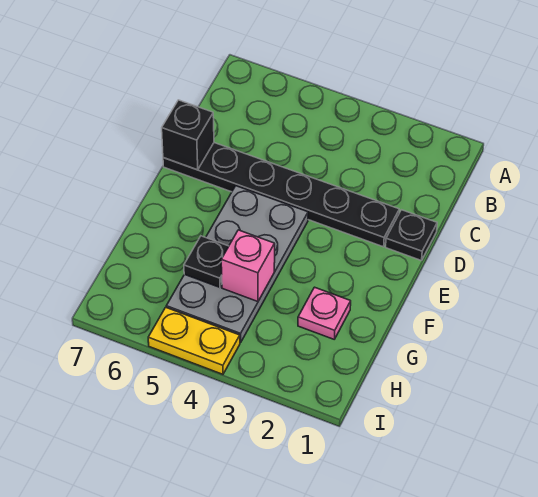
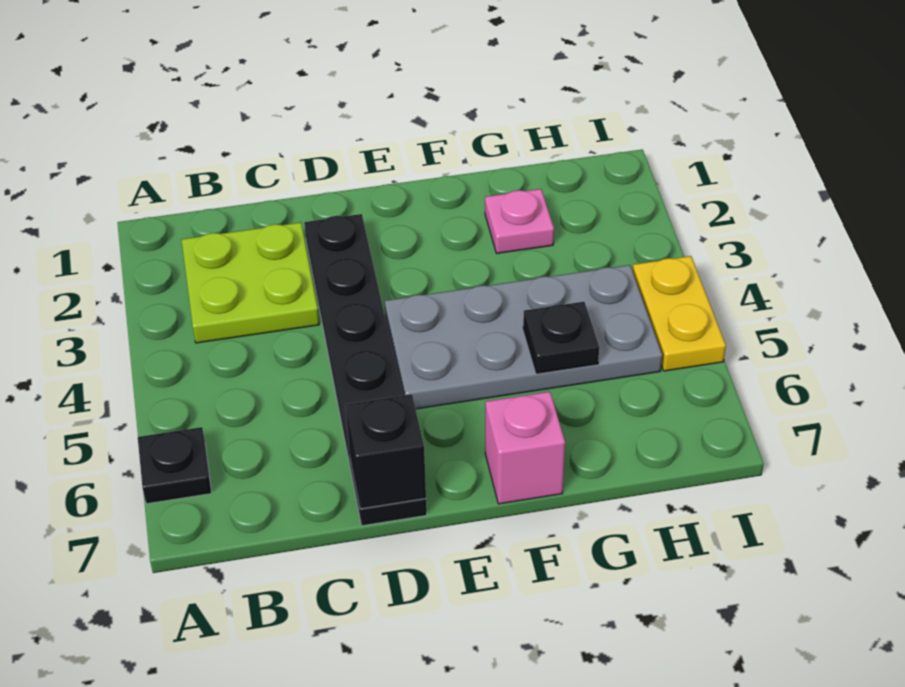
none -> lime 2x2 plate [182,223,319,343]
black 1x1 plate [386,210,437,261] -> black 1x1 plate moved to [138,427,211,504]
pink 1x1 brick [221,230,275,302] -> pink 1x1 brick moved to [485,392,565,504]

